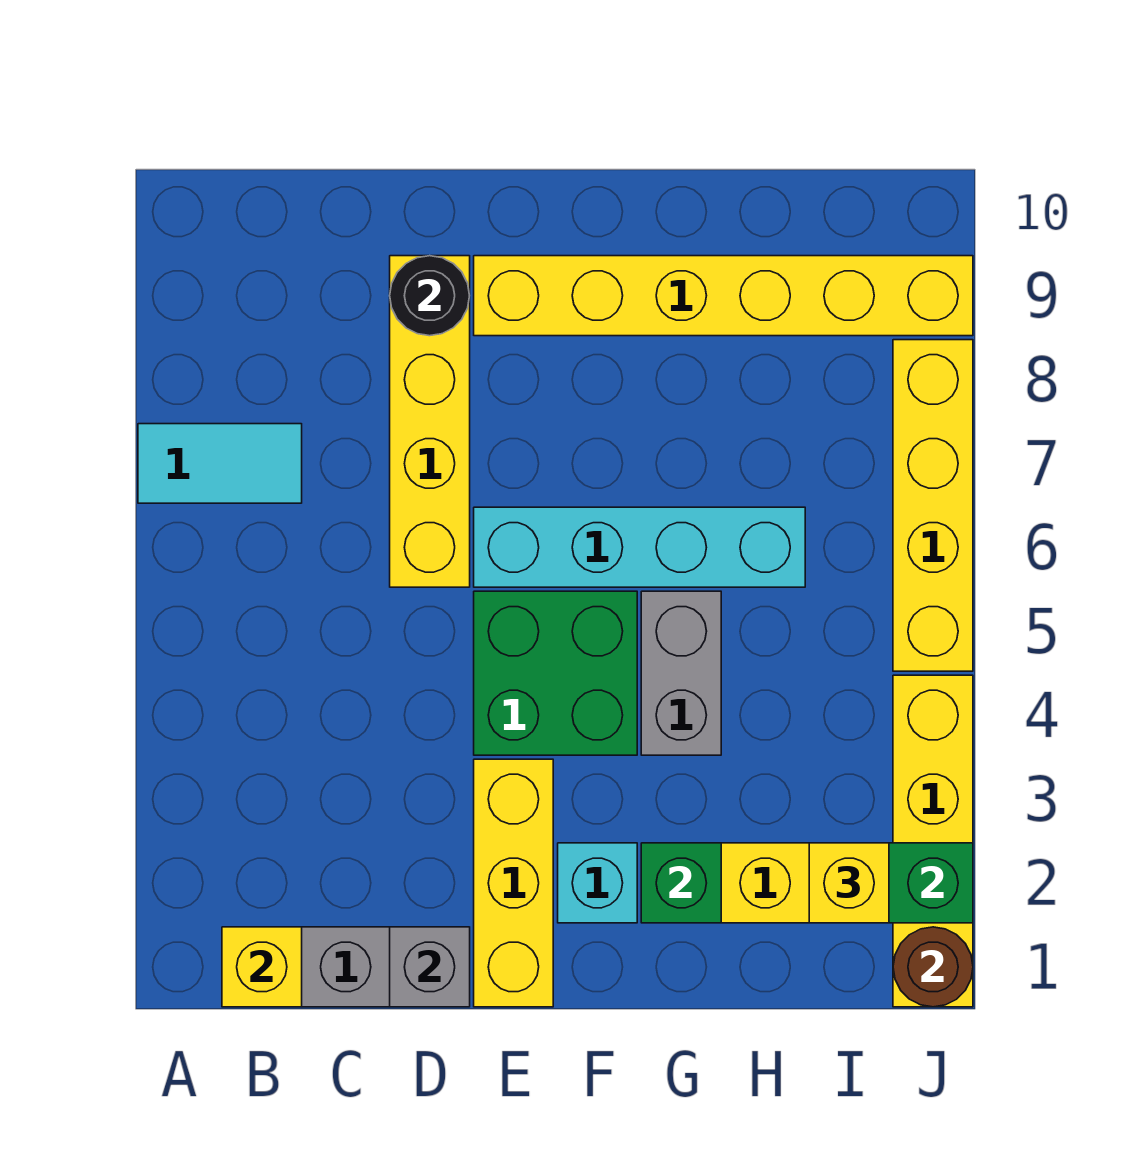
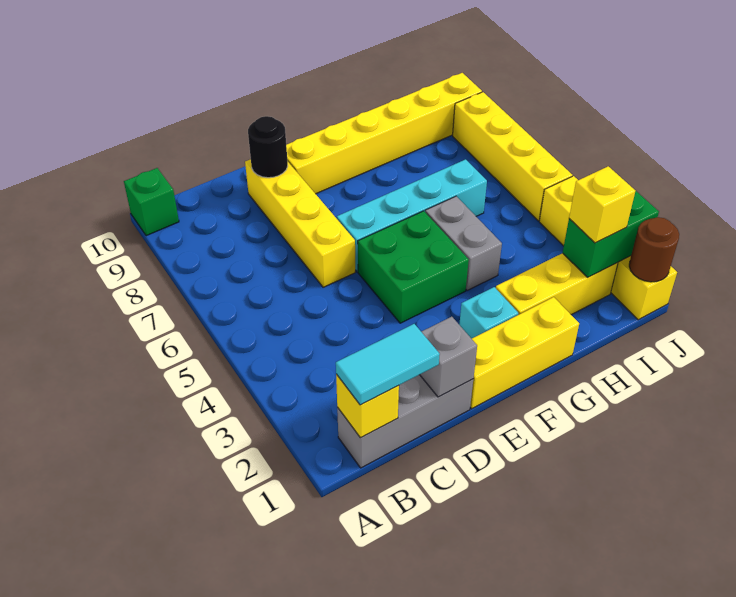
cyan 1x2 tile [138,424,302,503] -> cyan 1x2 tile moved to [336,324,440,405]
yellow 1x3 brick [474,759,553,1007] -> yellow 1x3 brick turned to [470,297,579,409]
green 1x1 brick [641,843,721,923] -> green 1x1 brick moved to [124,168,179,236]

